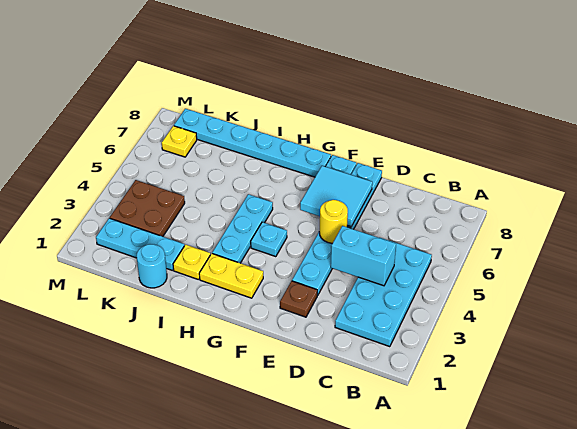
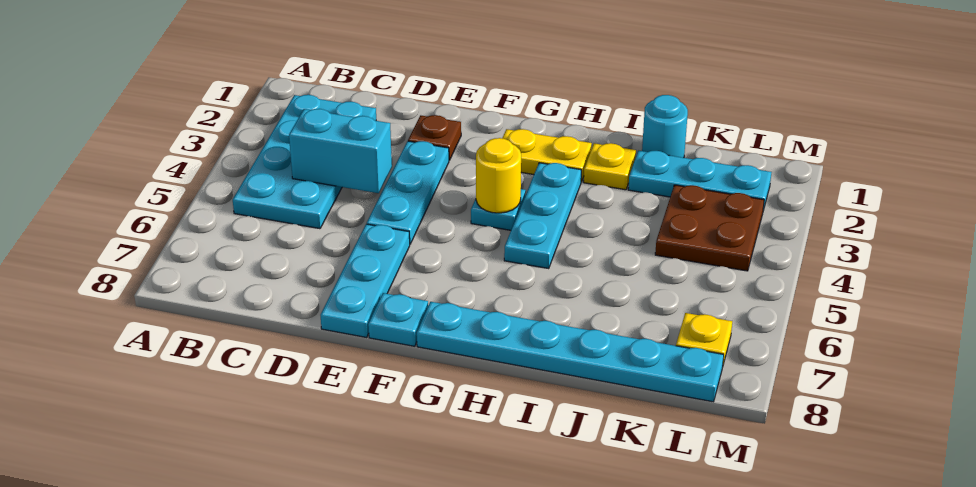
yellow 1x1 round brick [319,200,348,243] -> yellow 1x1 round brick moved to [476,138,521,213]
cyan 2x2 tile [300,166,372,227] -> none

